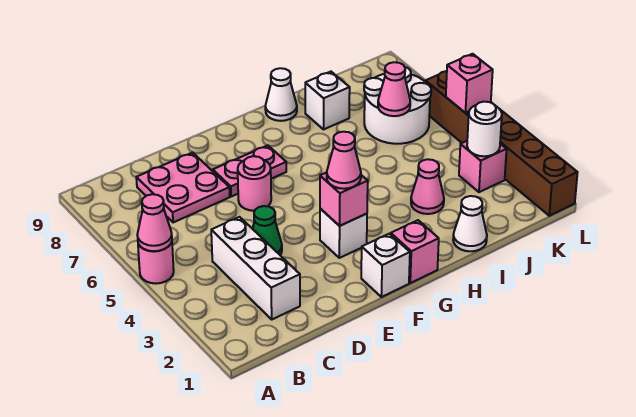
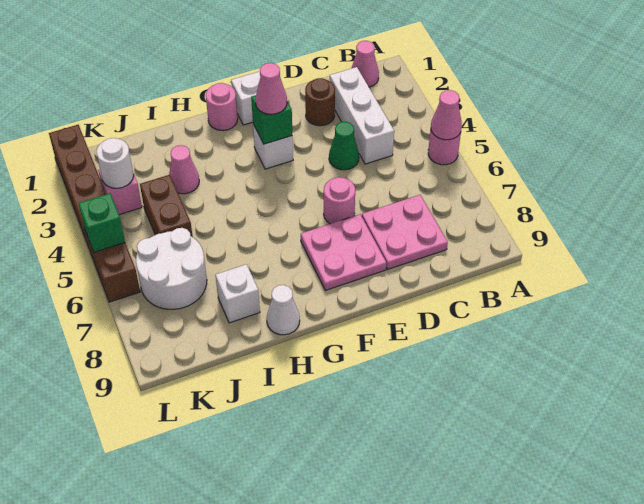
none -> brown 1x1 round brick [305,78,335,126]
pink 1x2 plate [213,145,286,197] -> pink 2x2 plate [301,214,386,290]
pink 1x1 brick [320,172,368,226] -> green 1x1 brick [251,95,292,144]
pink 1x1 brick [391,220,439,283] -> pink 1x1 round brick [206,83,238,131]
white 1x1 cone [453,196,487,251] -> none
none -> brown 1x2 brick [140,175,193,237]
pink 1x1 cone [378,62,410,116] -> pink 1x1 cone moved to [352,41,379,87]
pink 1x1 brick [446,54,493,113] -> green 1x1 brick [78,193,125,252]

